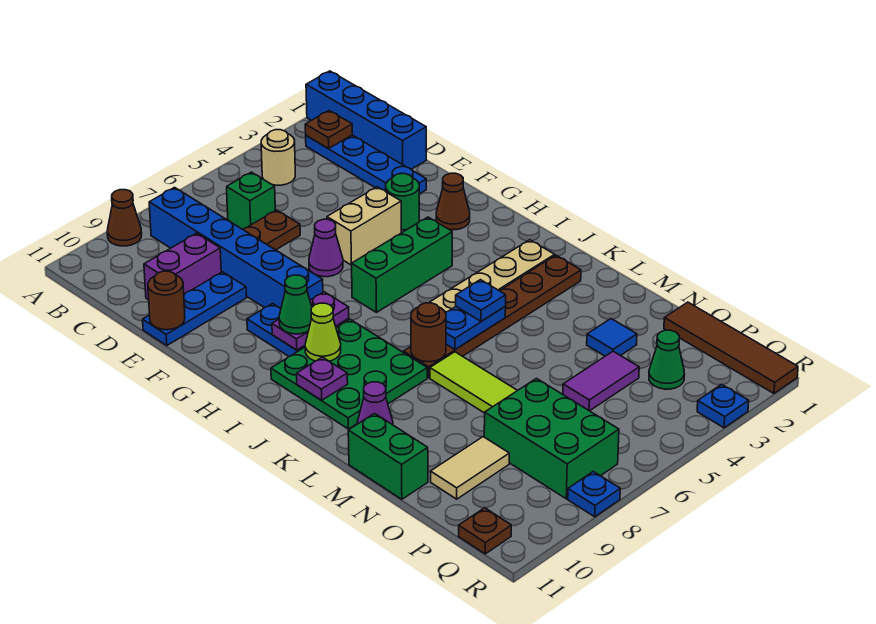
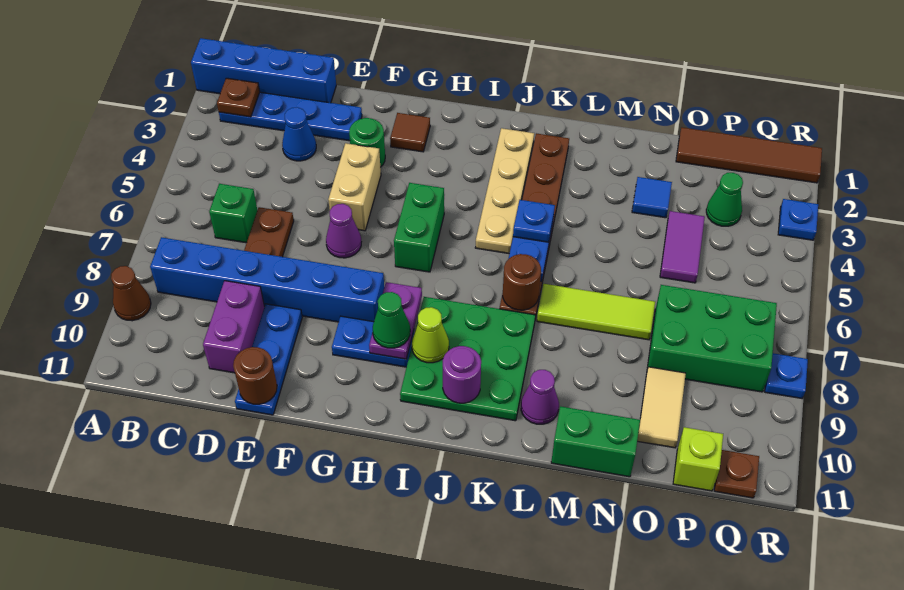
tan 1x1 round brick [261,130,295,185] -> none
none -> blue 1x1 cone [282,107,316,161]
brown 1x1 cone [436,173,470,230] -> brown 1x1 tile [390,113,430,152]
green 1x3 brick [352,217,452,312] -> green 1x2 brick [394,183,444,272]
purple 1x1 plate [297,357,348,400] -> purple 1x1 round brick [443,346,481,403]
none -> lime 1x1 brick [673,427,723,491]

